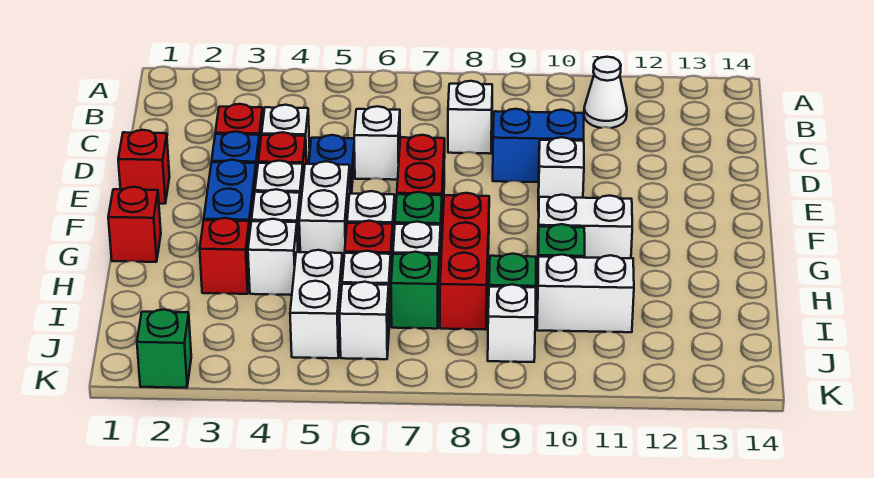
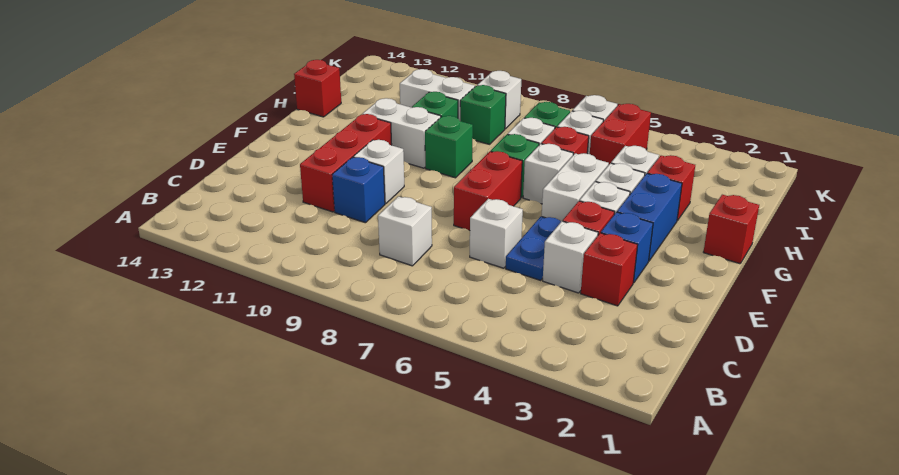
white 1x1 cone [584,57,627,128] -> none
blue 1x2 brick [493,109,584,182] -> blue 1x1 brick [332,157,385,223]
red 1x1 brick [118,130,170,204] -> red 1x1 brick moved to [294,60,341,117]
red 1x3 brick [440,193,489,330] -> red 1x3 brick moved to [300,114,392,212]
white 1x2 brick [290,250,343,358] -> red 1x2 brick [590,104,651,164]
green 1x1 brick [137,310,191,388] -> green 1x1 brick moved to [425,116,473,178]

